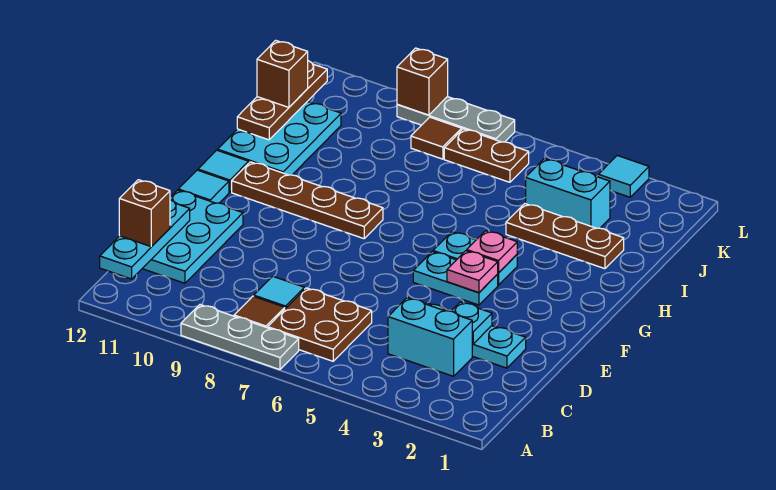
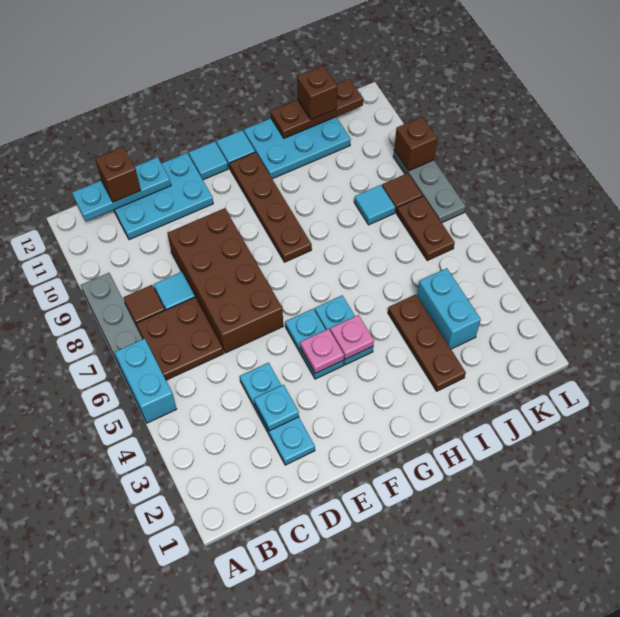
cyan 1x2 brick [388,298,472,376] -> cyan 1x2 brick moved to [115,338,176,423]
none -> brown 2x4 brick [167,208,283,353]
cyan 1x1 tile [598,155,649,197] -> cyan 1x1 tile moved to [354,185,395,225]

